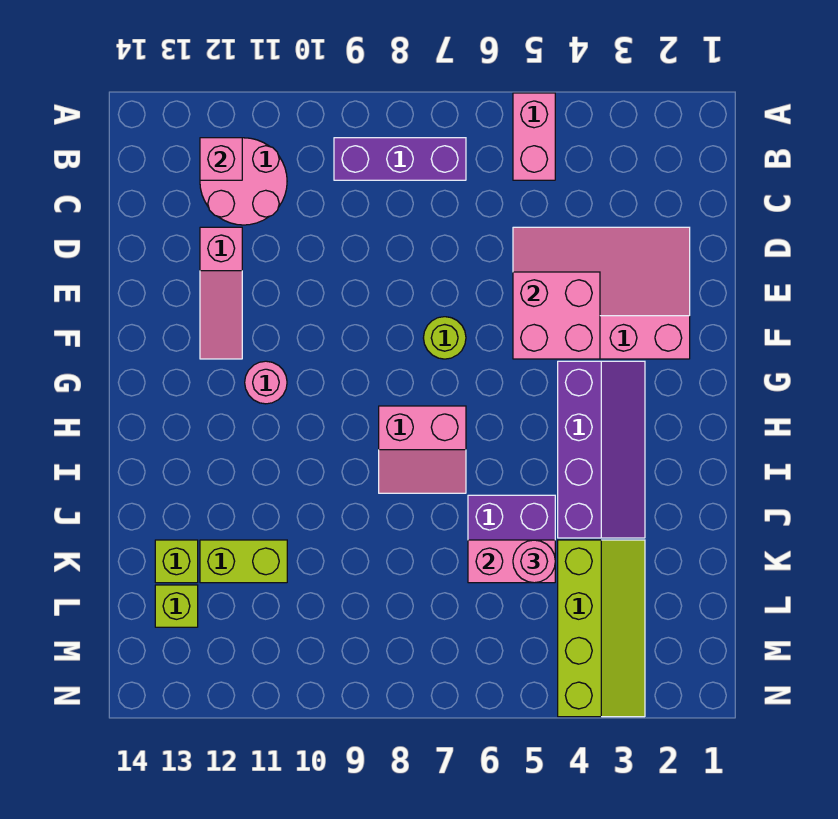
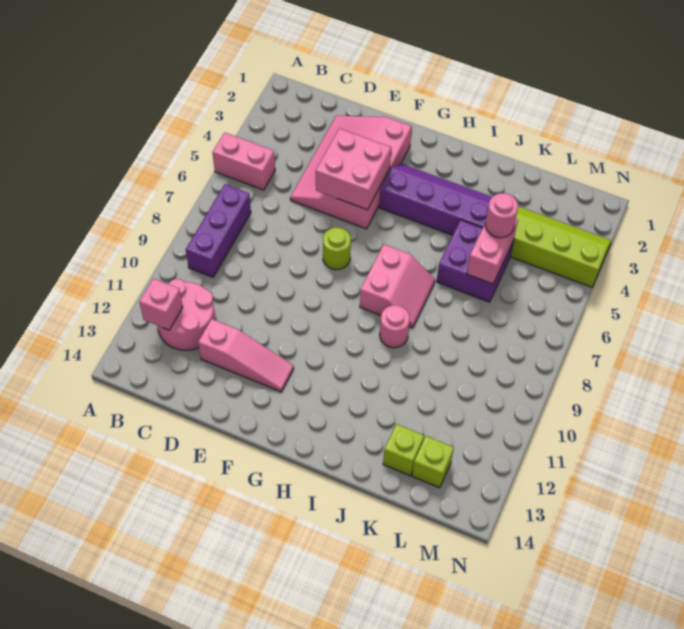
pink 1x1 round brick [245,361,287,404] -> pink 1x1 round brick moved to [380,305,410,348]
lime 1x2 brick [200,540,287,583] -> none

